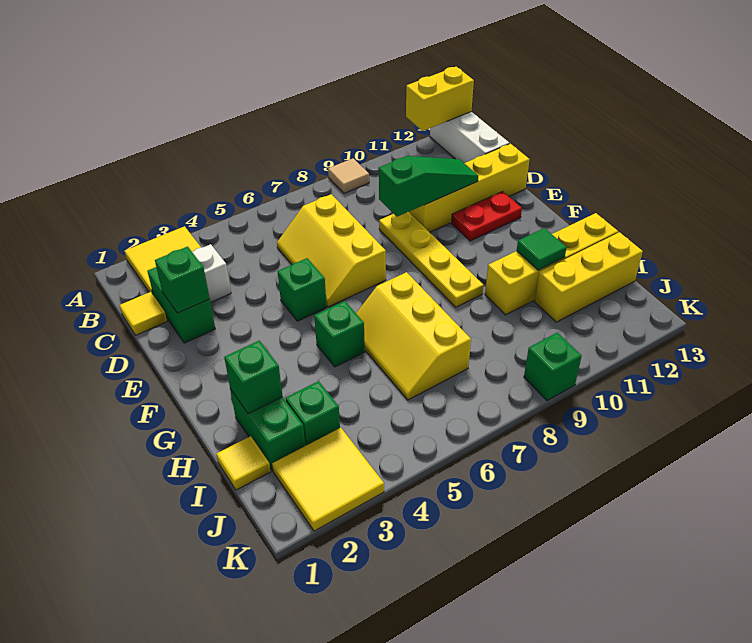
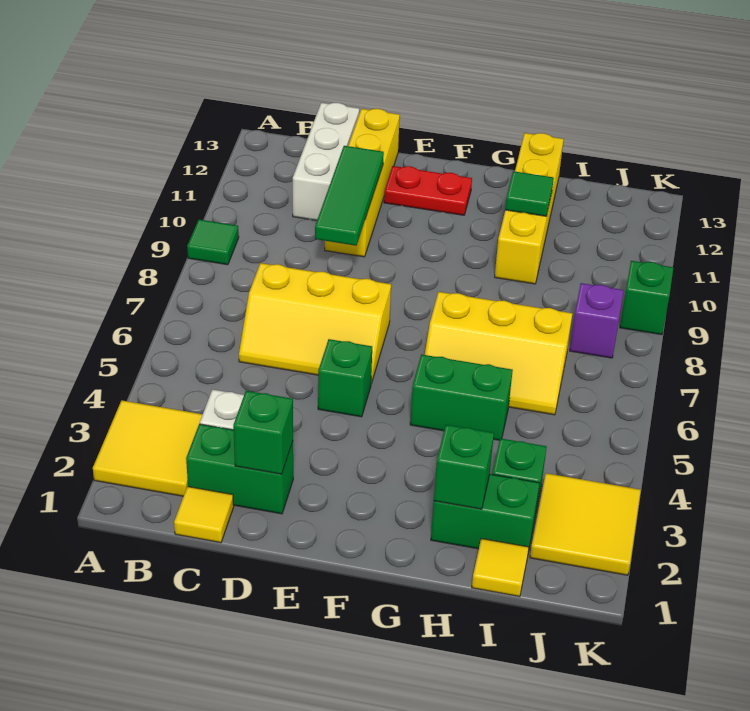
tan 1x1 tile [328,158,369,193] -> green 1x1 tile [187,220,239,265]
yellow 1x2 brick [406,67,474,131] -> none
white 1x3 brick [430,112,509,163] -> white 1x3 brick turned to [293,103,359,220]
yellow 1x4 plate [379,212,483,307] -> none
green 1x3 slope [379,156,478,217] -> green 1x3 tile [315,146,384,246]
red 1x2 plate [452,192,522,241] -> red 1x2 plate turned to [384,166,472,215]
green 1x1 brick [314,301,365,367] -> green 1x2 brick [410,354,513,440]
yellow 1x3 brick [535,232,643,322] -> none
none -> purple 1x1 brick [570,283,624,358]

